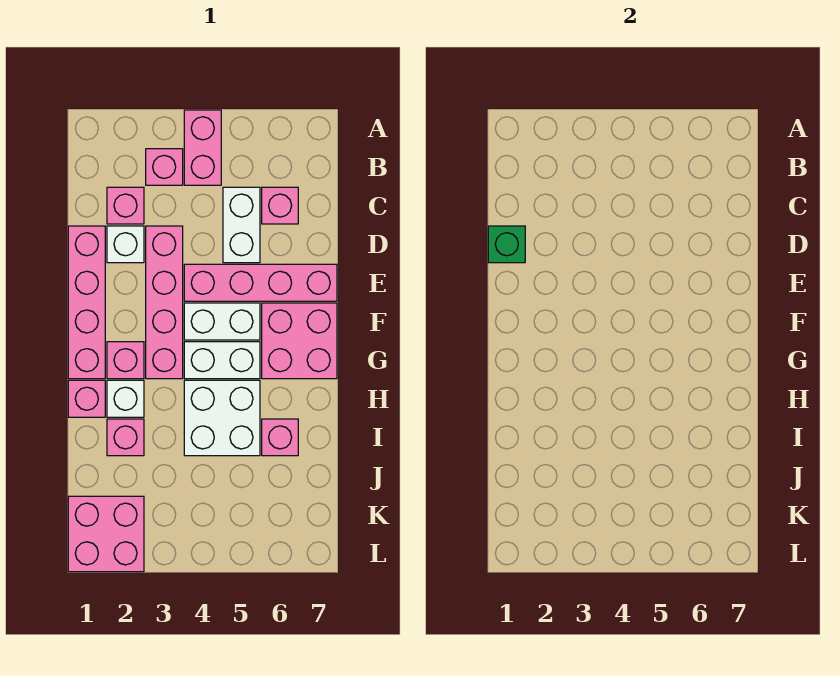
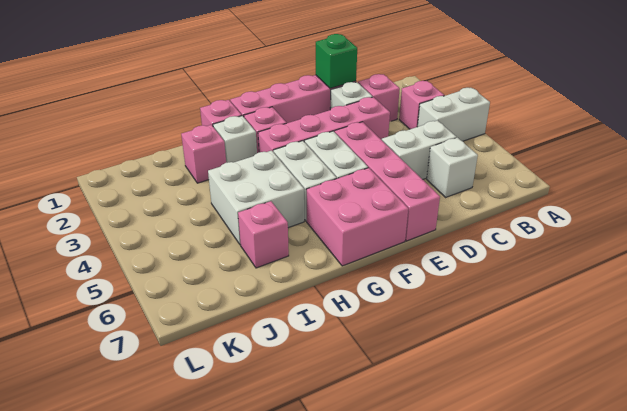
pink 1x2 brick [184,110,221,185] -> white 1x2 brick [417,88,490,141]
pink 1x1 brick [262,187,298,224] -> white 1x1 brick [427,138,478,197]
pink 2x2 brick [68,496,144,572] -> none

